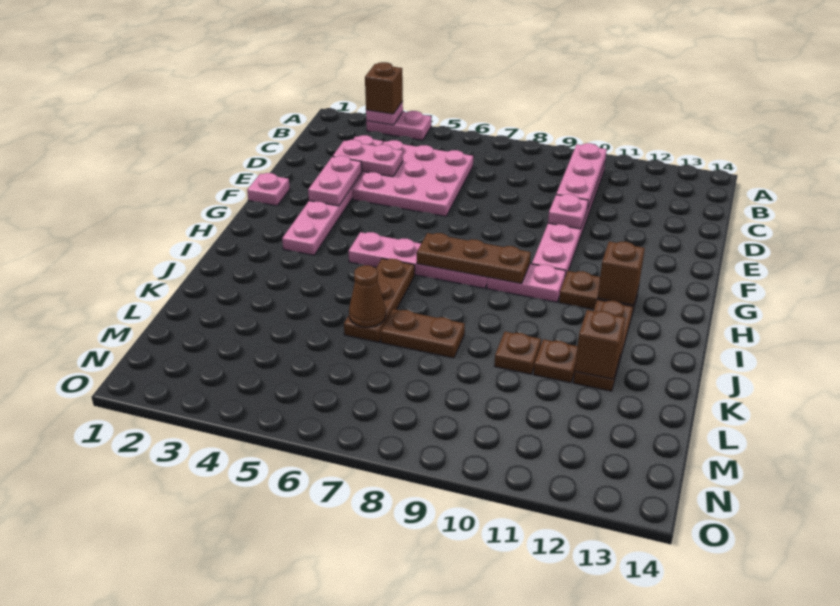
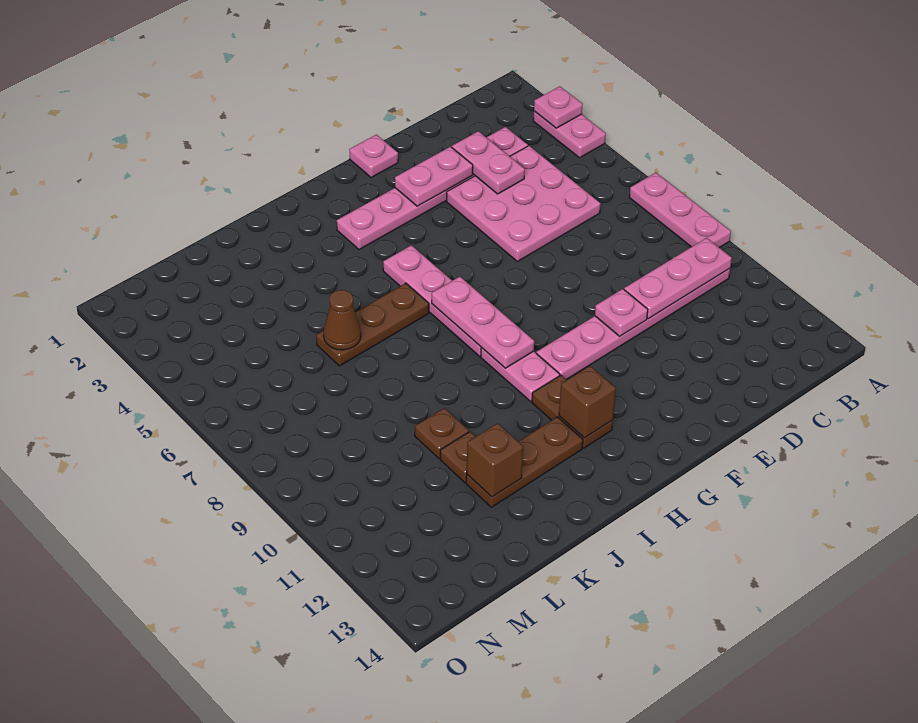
brown 1x1 brick [365,62,403,114] -> none
none -> pink 1x3 plate [629,173,731,248]
brown 1x3 plate [417,233,531,284] -> pink 1x3 plate [432,277,534,368]
brown 1x2 plate [381,309,465,358] -> none

